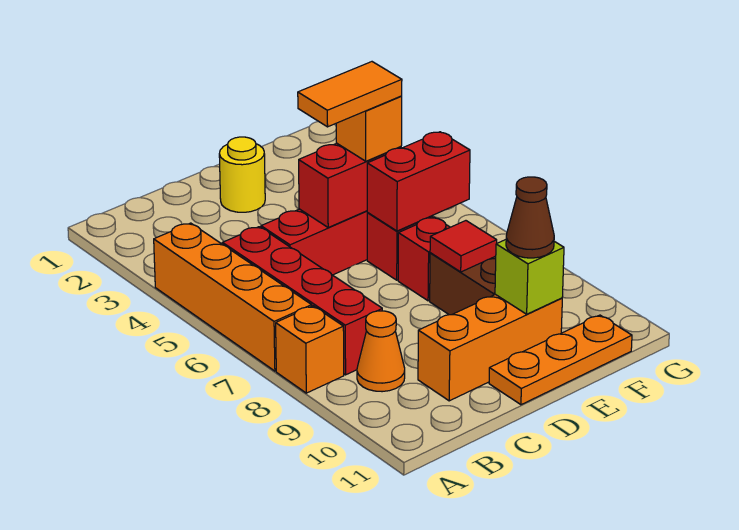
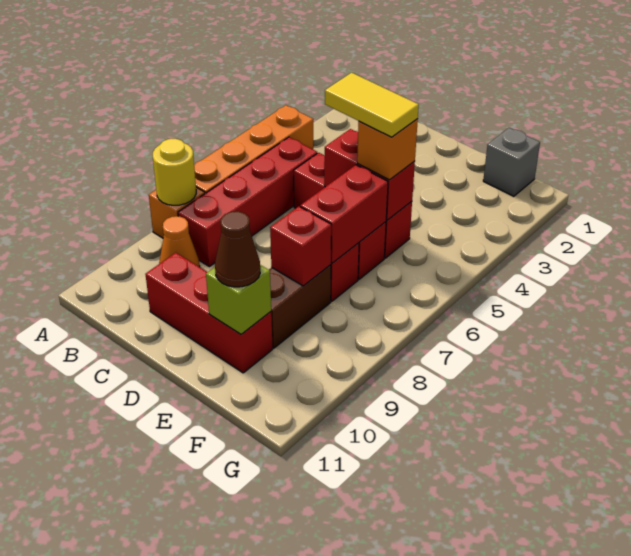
orange 1x3 brick [418,294,562,401] -> red 1x3 brick [145,253,273,373]
yellow 1x1 round brick [219,137,265,212] -> yellow 1x1 round brick moved to [153,139,196,205]
orange 1x2 tile [298,62,402,127] -> yellow 1x2 tile [325,73,419,137]
orange 1x3 plate [489,315,632,405] -> none
red 1x2 brick [367,132,470,231] -> red 1x2 brick turned to [300,165,388,263]
red 1x1 tile [430,221,497,272] -> red 1x1 brick [270,206,331,286]
none -> grey 1x1 brick [483,128,540,196]

